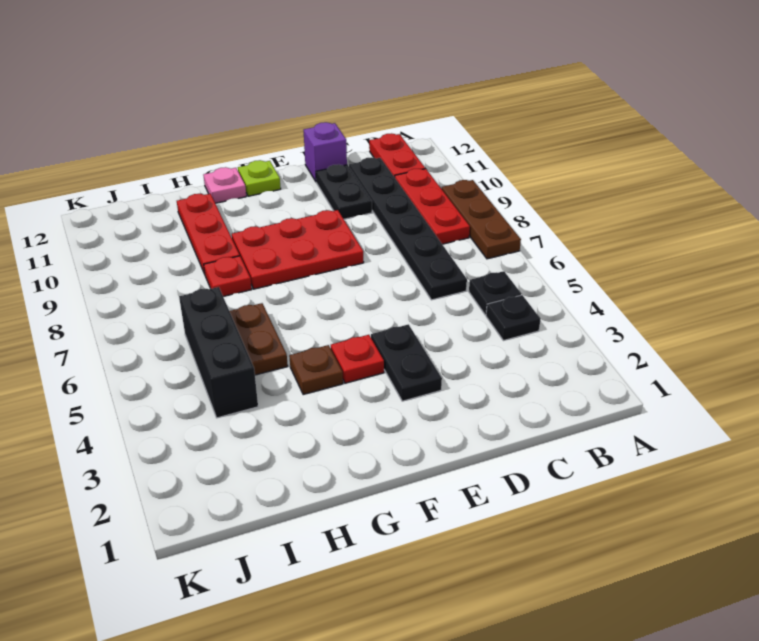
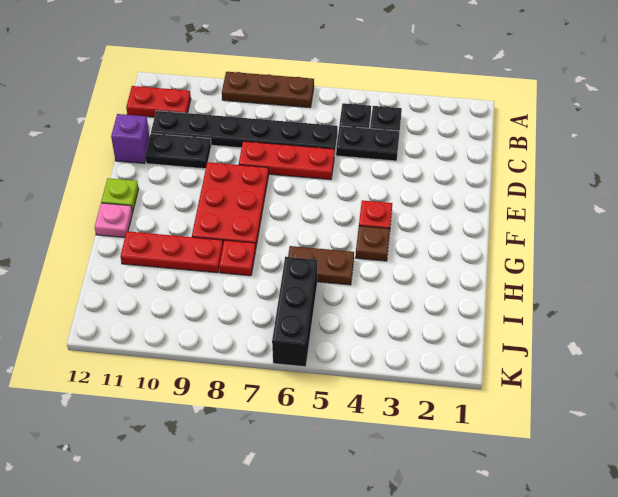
red 1x3 plate [395,169,470,244] -> red 1x3 plate moved to [239,141,335,180]
black 1x2 plate [371,324,442,401] -> black 1x2 plate moved to [336,126,400,161]
black 1x3 brick [179,287,258,418] -> black 1x3 brick turned to [272,257,317,367]

